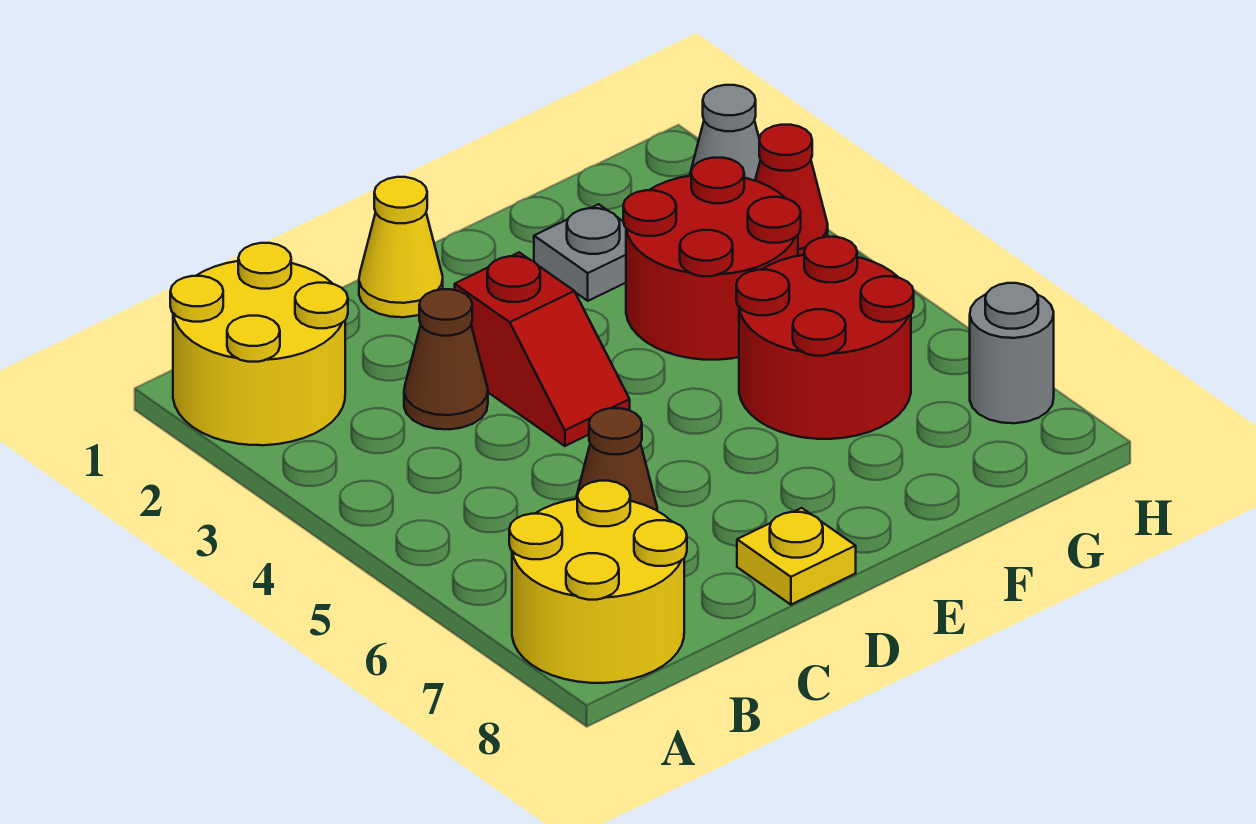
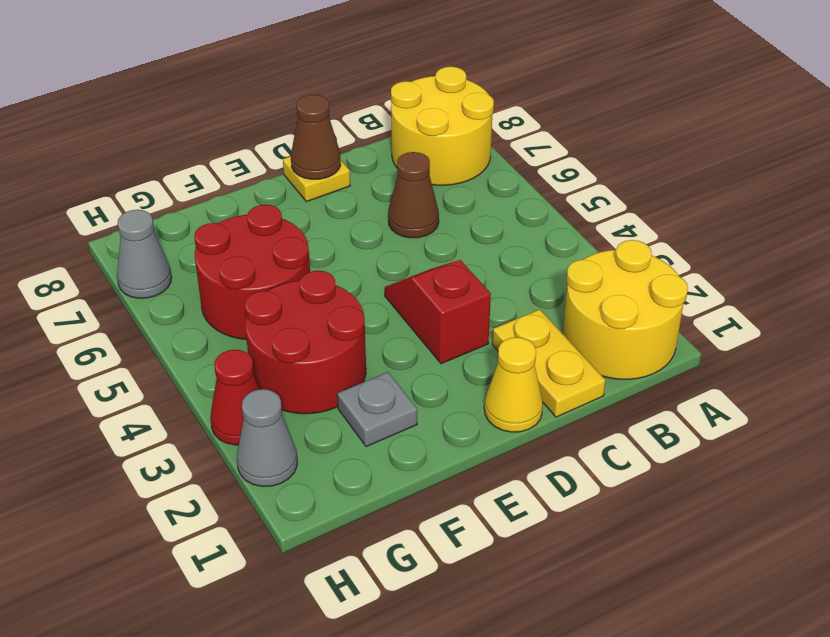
none -> yellow 1x2 plate [492,309,606,417]
brown 1x1 cone [404,289,488,429] -> brown 1x1 cone moved to [291,95,341,179]
grey 1x1 round brick [970,283,1054,423] -> grey 1x1 cone [117,210,172,298]

